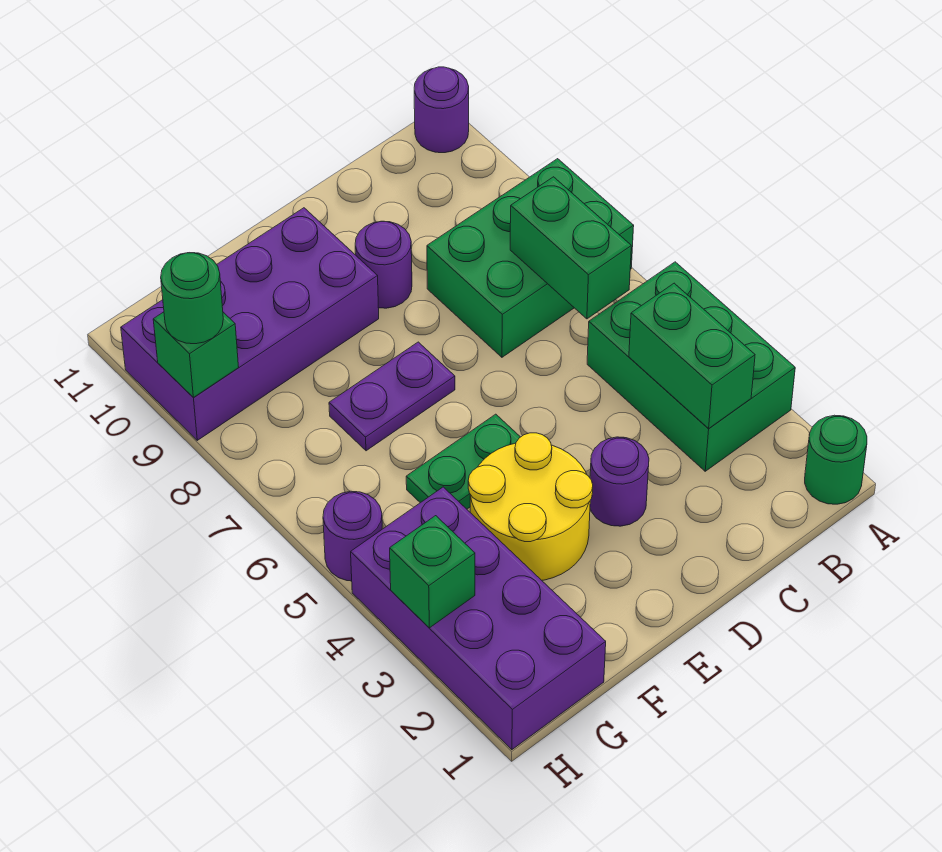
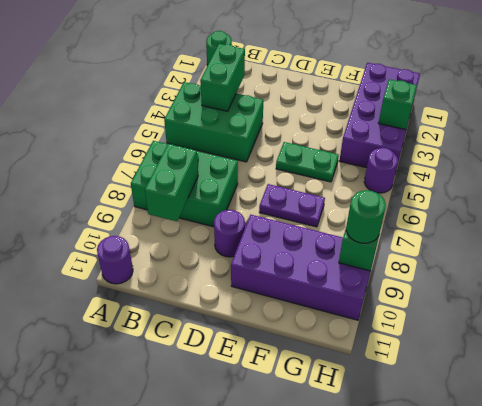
green 2x3 brick [587,262,795,471] -> green 2x3 brick turned to [164,82,263,162]
green 1x2 brick [510,177,631,319] -> green 1x2 brick moved to [145,144,198,221]
purple 1x1 round brick [590,437,649,526] -> none
yellow 2x2 round brick [468,433,593,580] -> none

